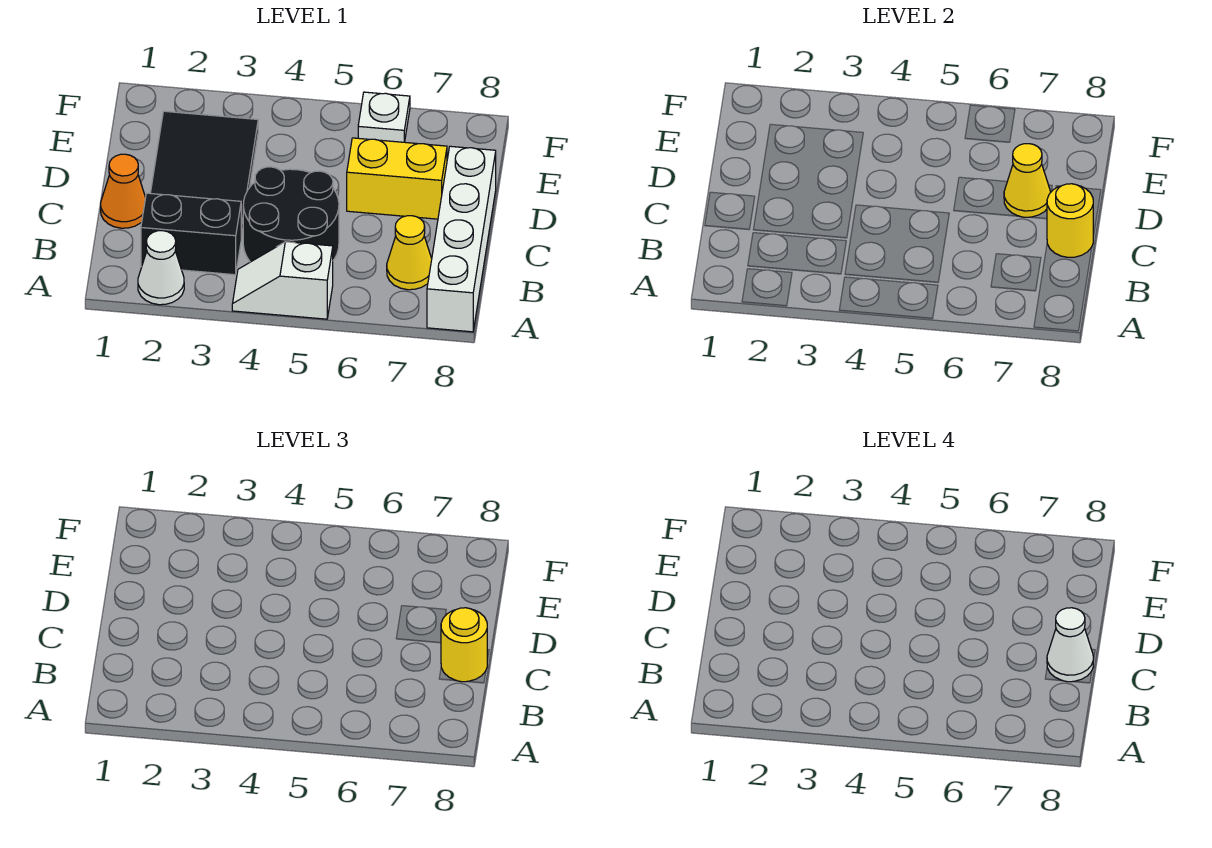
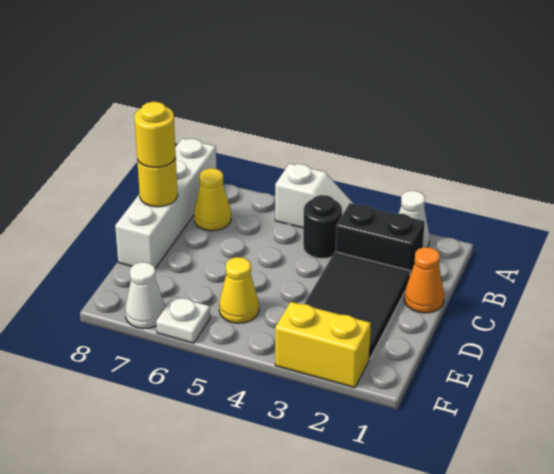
black 2x2 round brick [243,167,339,262] -> black 1x1 round brick [303,195,342,259]
white 1x1 cone [1047,608,1093,682] -> white 1x1 cone moved to [125,262,165,329]
yellow 1x2 brick [347,138,447,219] -> yellow 1x2 brick moved to [275,302,371,388]
yellow 1x1 cone [1004,144,1050,217] -> yellow 1x1 cone moved to [219,257,259,323]

